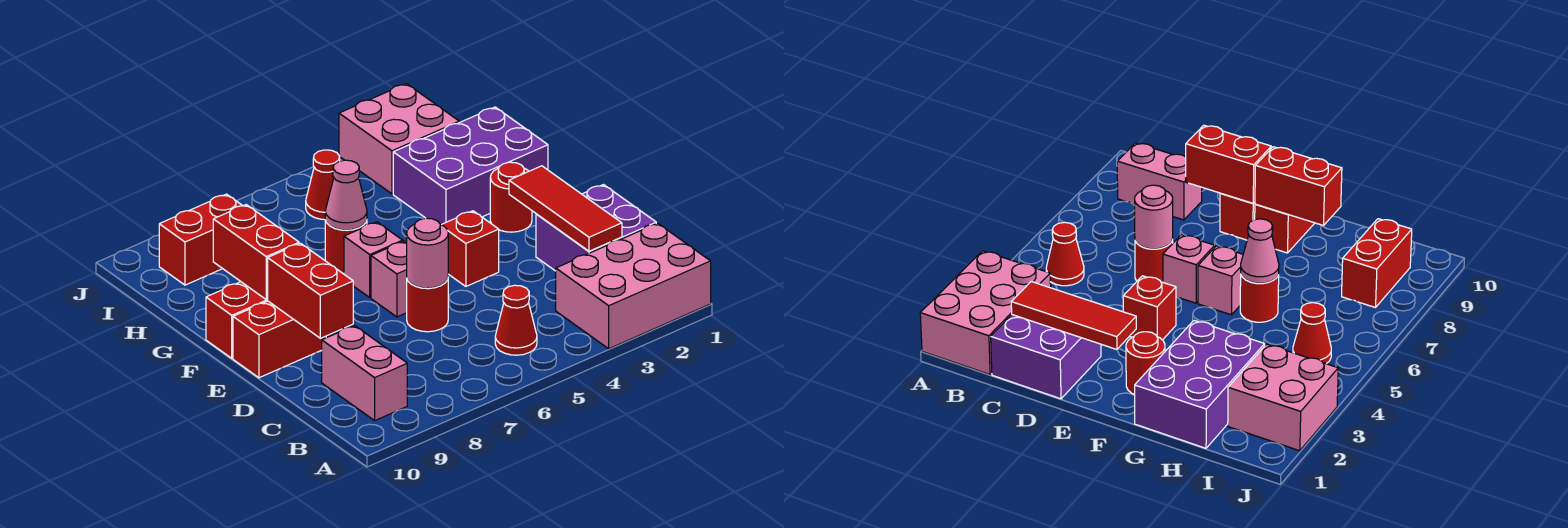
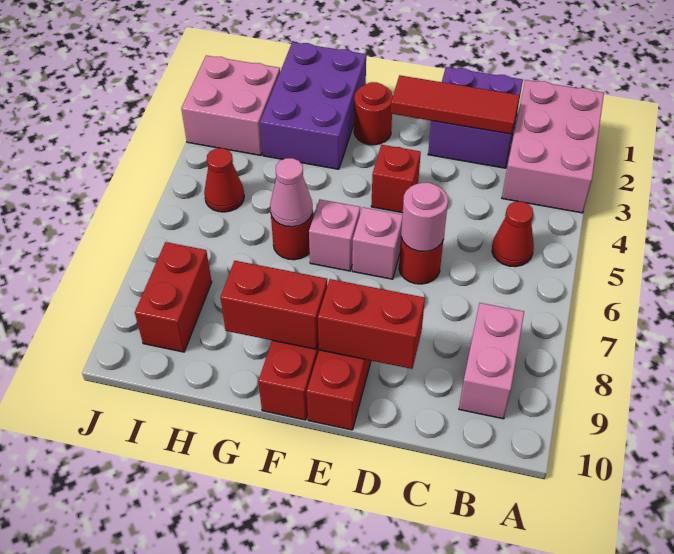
pink 1x2 brick [322,326,407,420] -> pink 1x2 brick turned to [459,303,524,419]

